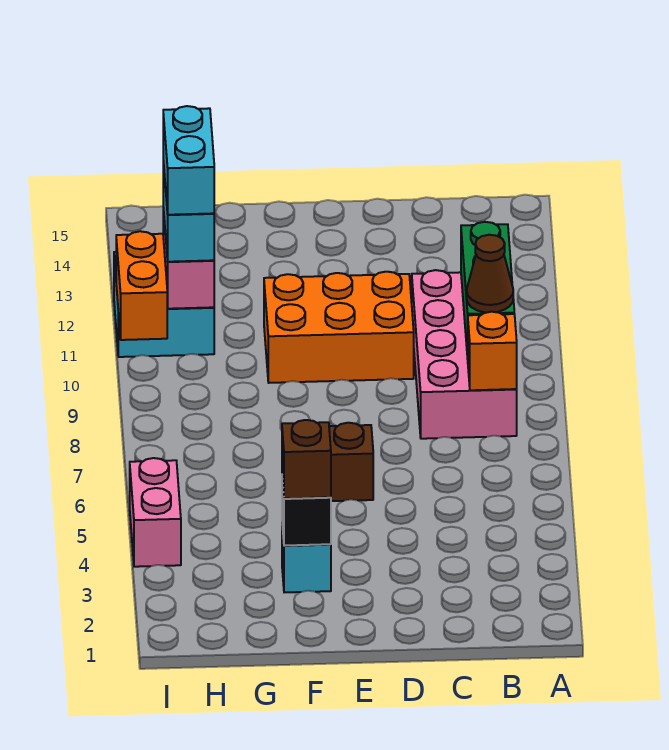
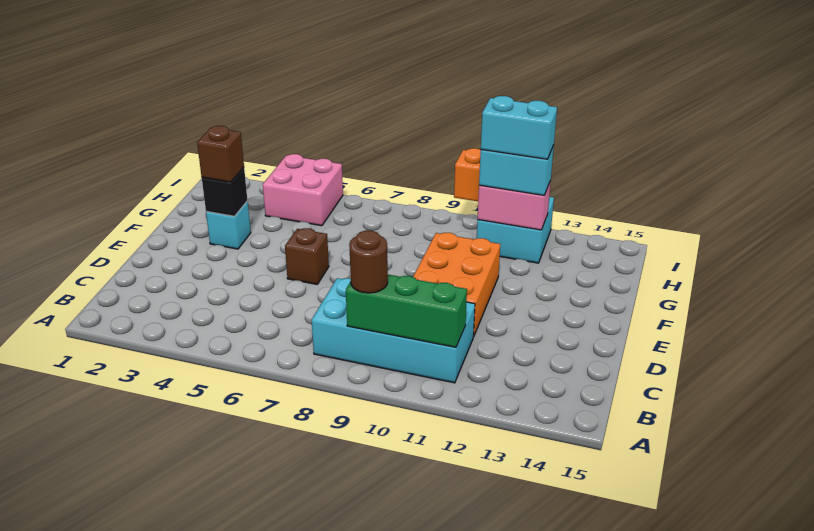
pink 2x4 brick [412,270,517,439] -> cyan 2x4 brick [312,278,475,383]
orange 1x1 brick [468,312,517,390] -> none
brown 1x1 cone [467,235,513,312] -> brown 1x1 round brick [349,230,388,293]
pink 1x2 brick [130,458,181,567] -> pink 2x2 brick [263,154,343,226]

